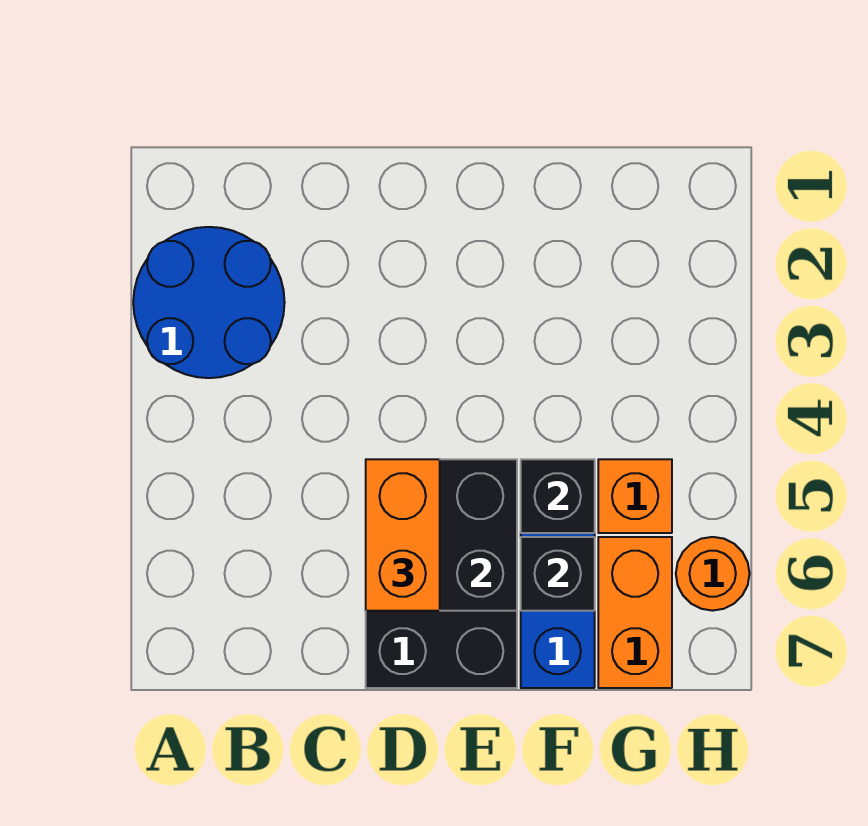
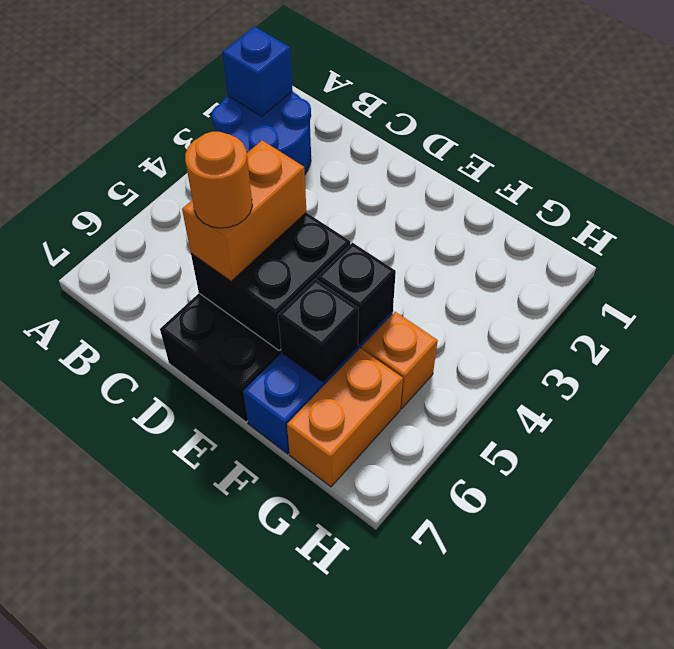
none -> blue 1x1 brick [222,27,292,116]
orange 1x1 round brick [676,537,750,611] -> orange 1x1 round brick moved to [185,132,252,228]

